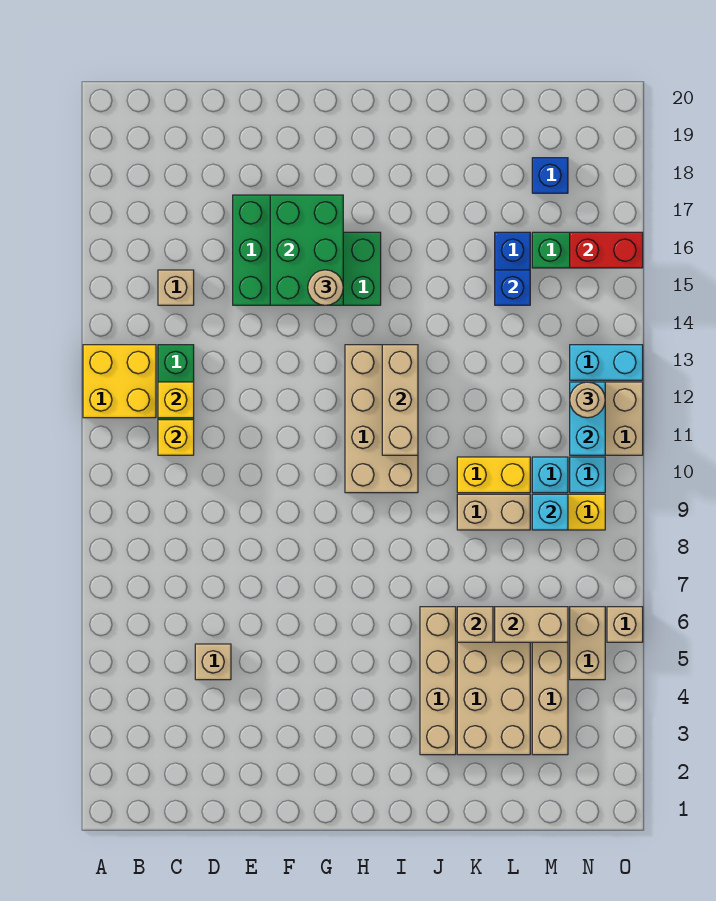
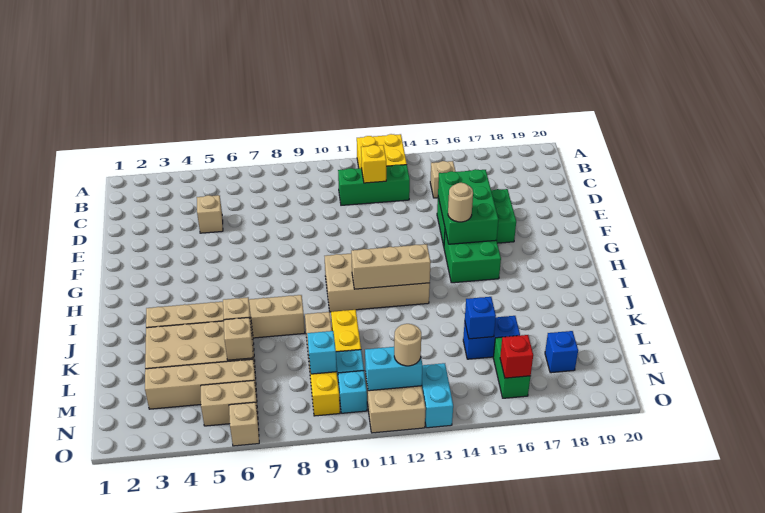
yellow 1x1 brick [158,420,194,455] -> none
green 2x3 brick [270,195,343,305] -> green 2x3 brick turned to [438,169,498,244]
tan 1x4 brick [420,607,456,755] -> tan 1x6 brick [146,295,305,338]
tan 1x2 brick [495,607,568,642] -> tan 1x1 brick [224,317,253,360]
red 1x2 brick [570,232,643,268] -> red 1x1 brick [500,335,533,378]

